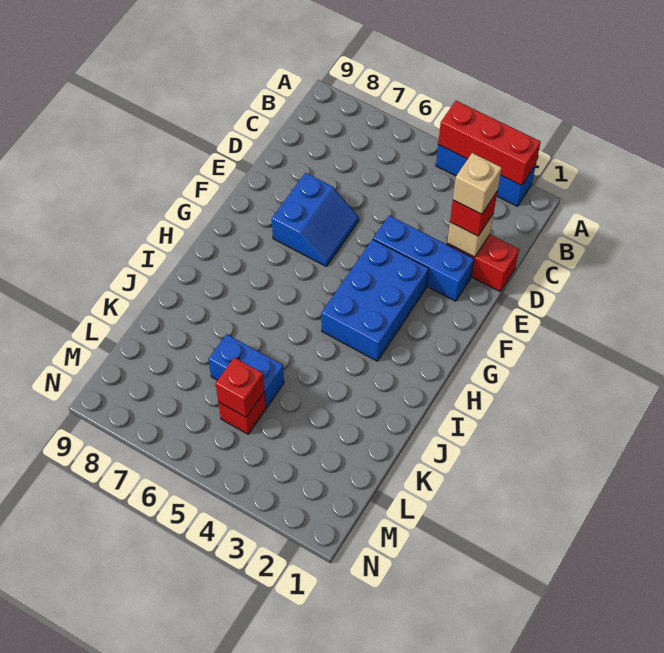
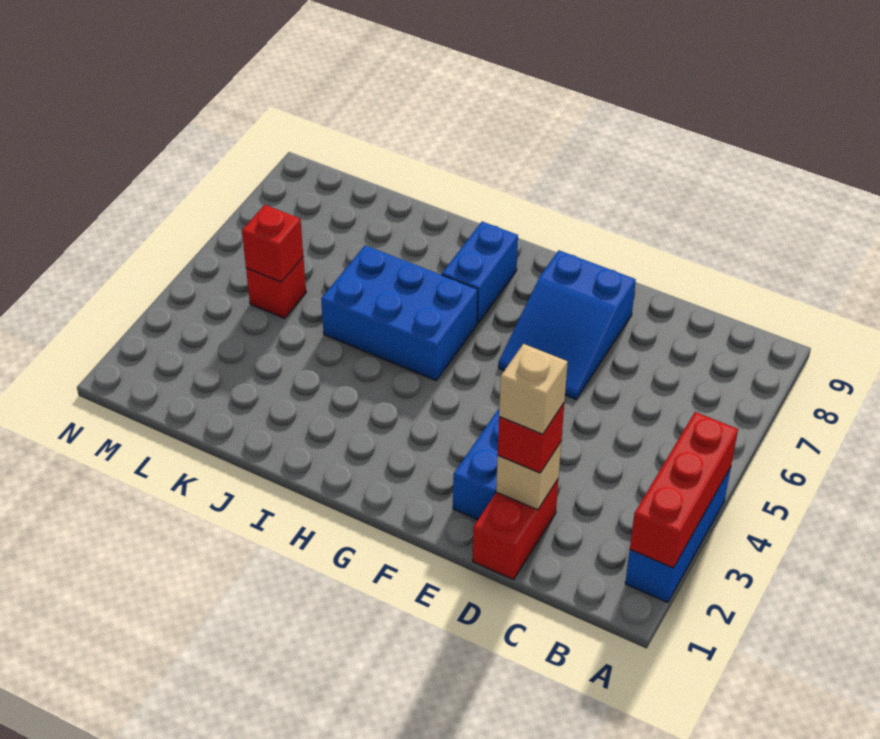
blue 2x2 slope [272,173,359,266] -> blue 2x3 slope [498,250,636,400]
blue 2x3 brick [321,239,428,361] -> blue 2x3 brick moved to [321,245,478,380]
blue 1x2 brick [208,334,284,408] -> blue 1x2 brick moved to [442,222,518,324]

